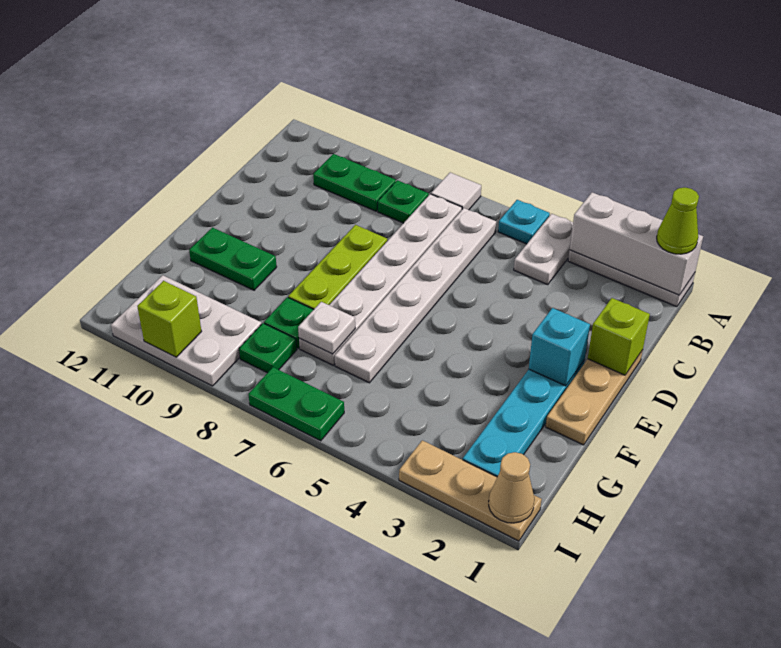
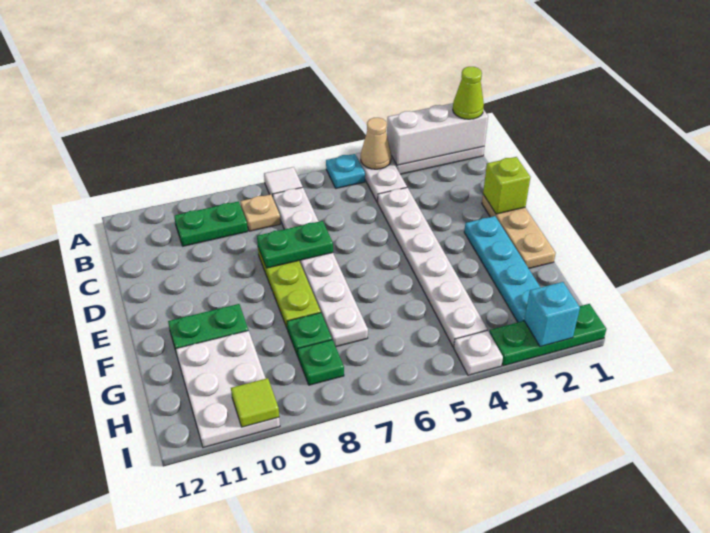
white 1x6 plate [335,208,496,383] -> white 1x6 plate moved to [378,188,487,347]
green 1x1 plate [378,180,429,223] -> tan 1x1 plate [240,194,280,231]
cyan 1x1 brick [529,308,590,386] -> cyan 1x1 brick moved to [524,282,580,347]
white 1x1 plate [298,302,355,354] -> white 1x1 plate moved to [454,330,503,375]
white 2x3 plate [111,275,261,386] -> white 2x3 plate turned to [176,331,280,448]
tan 1x3 plate [399,440,542,541] -> green 1x3 plate [489,304,606,366]
tan 1x1 cone [489,452,534,523] -> tan 1x1 cone moved to [361,118,391,169]
green 1x2 plate [248,367,344,441] -> green 1x2 plate moved to [257,221,333,268]
lime 1x1 brick [137,281,201,357] -> lime 1x1 tile [231,378,279,427]

